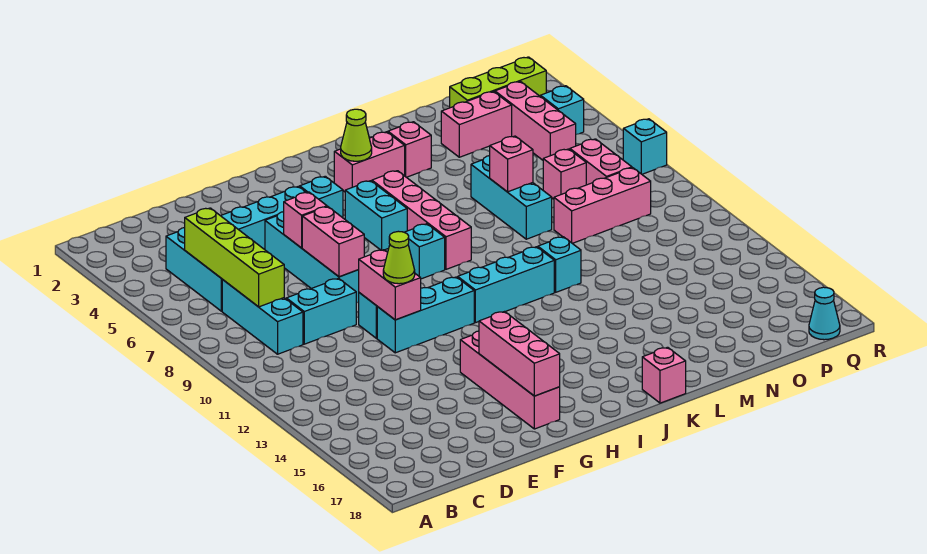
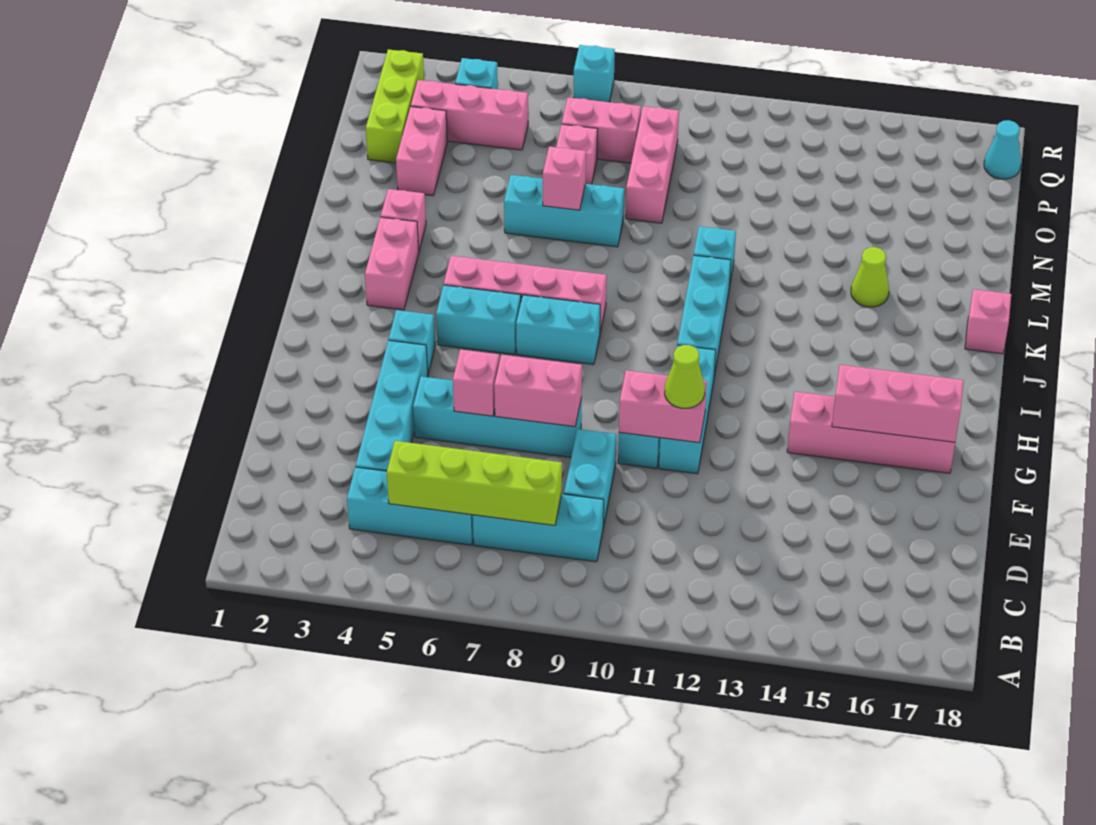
cyan 1x1 brick [404,224,445,279] -> cyan 1x2 brick [516,295,601,364]
lime 1x1 cone [341,109,372,161] -> lime 1x1 cone moved to [851,247,889,307]

